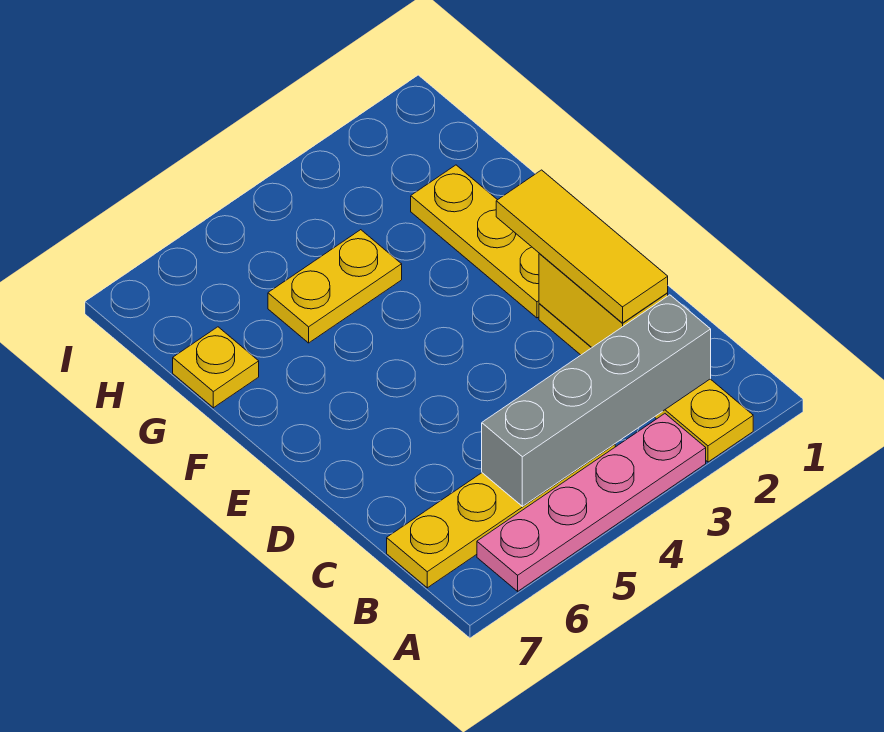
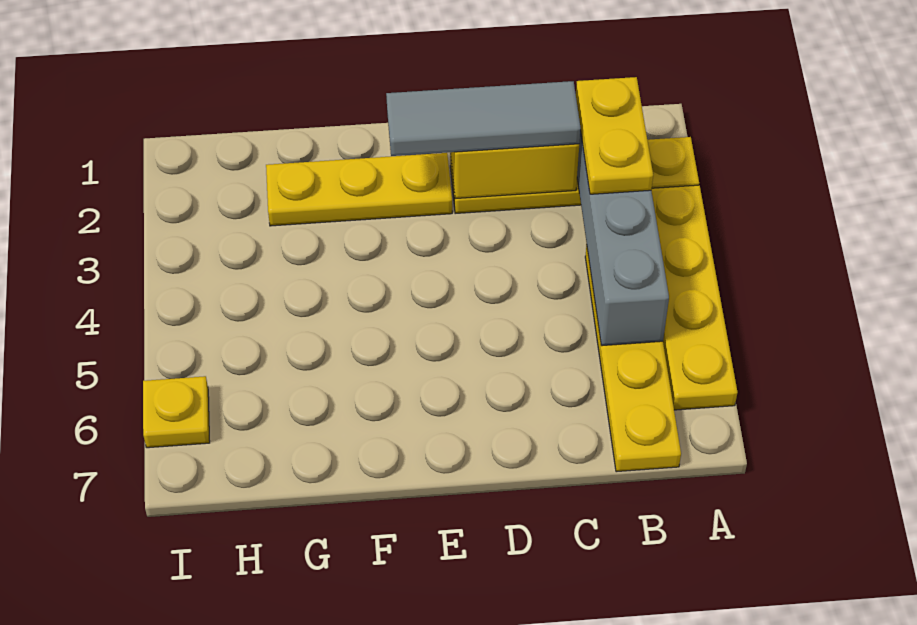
pink 1x4 plate [477,414,706,591] -> yellow 1x4 plate [651,185,738,410]
yellow 1x3 tile [496,170,668,323] -> grey 1x3 tile [386,81,581,156]
yellow 1x2 plate [268,230,402,343] -> yellow 1x2 plate moved to [576,77,653,194]
yellow 1x1 plate [173,327,259,408] -> yellow 1x1 plate moved to [143,376,210,448]

